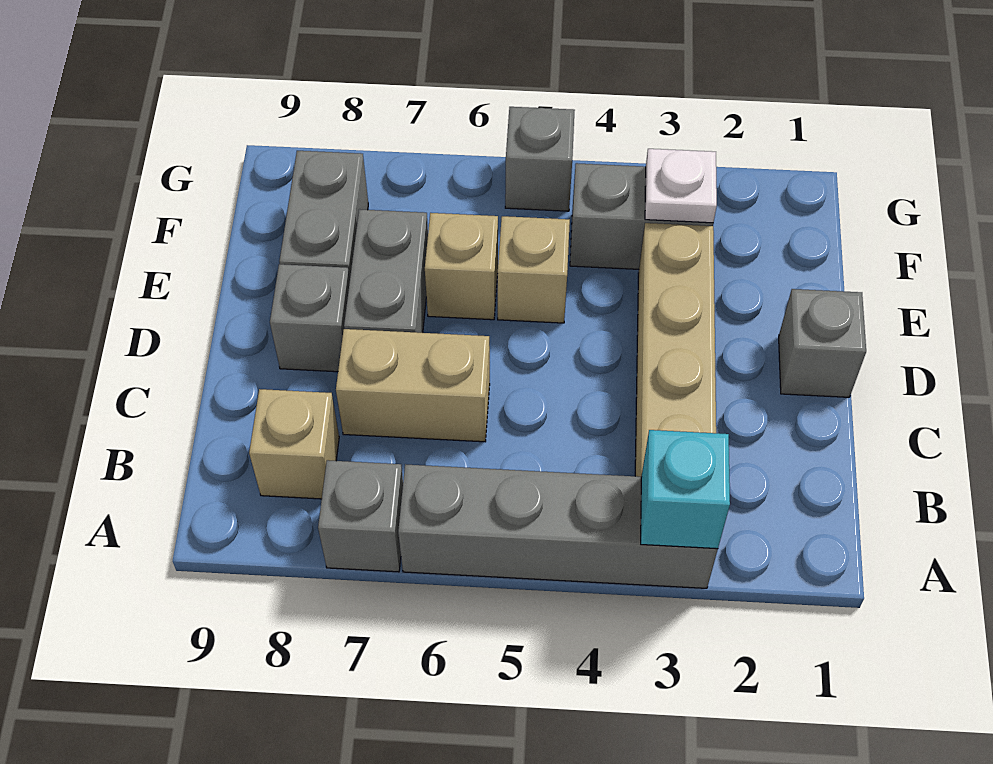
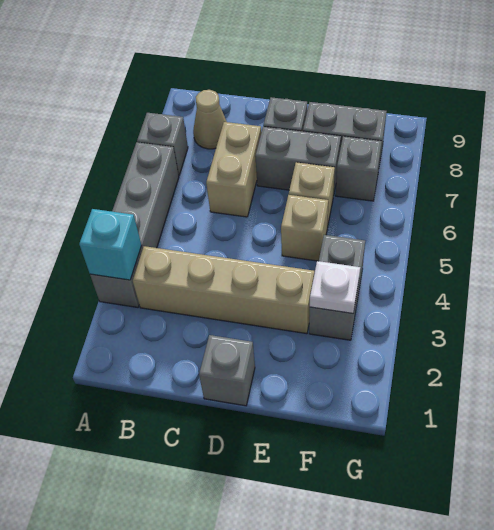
tan 1x1 brick [249,389,339,499] -> tan 1x1 cone [193,90,227,149]
grey 1x1 brick [505,107,575,211] -> grey 1x1 brick moved to [336,136,382,201]

